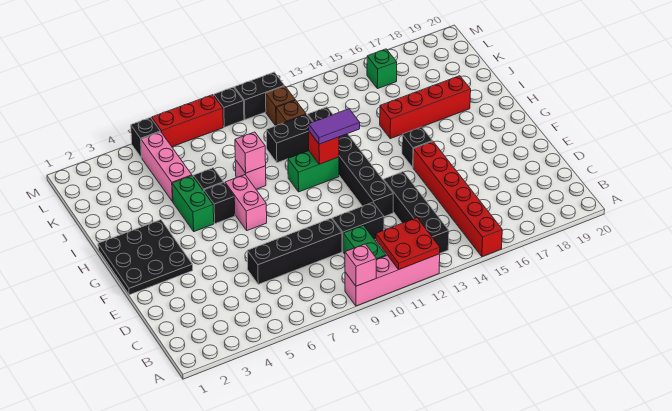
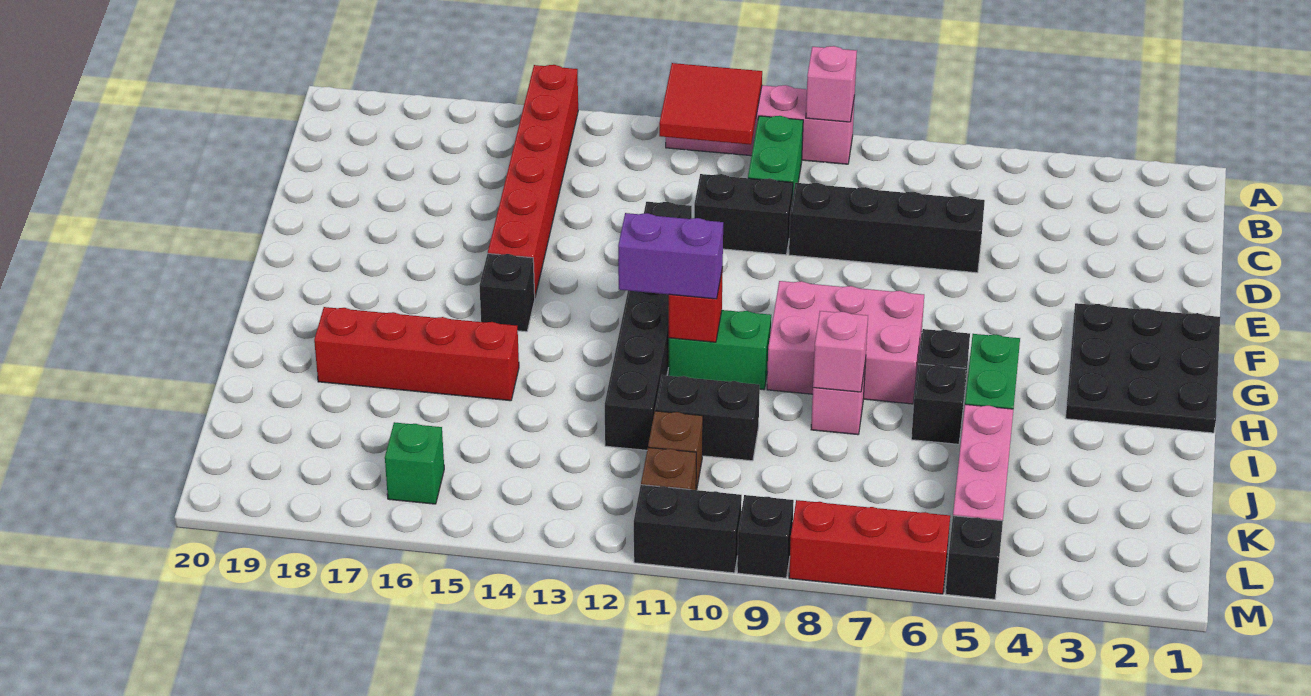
red 2x2 plate [376,218,440,270] -> red 2x2 tile [659,63,762,145]
black 1x4 brick [384,172,449,253] -> none
pink 1x2 brick [225,175,267,231] -> pink 2x3 brick [767,281,924,404]
purple 1x2 tile [309,109,360,144] -> purple 1x2 brick [618,213,723,299]

